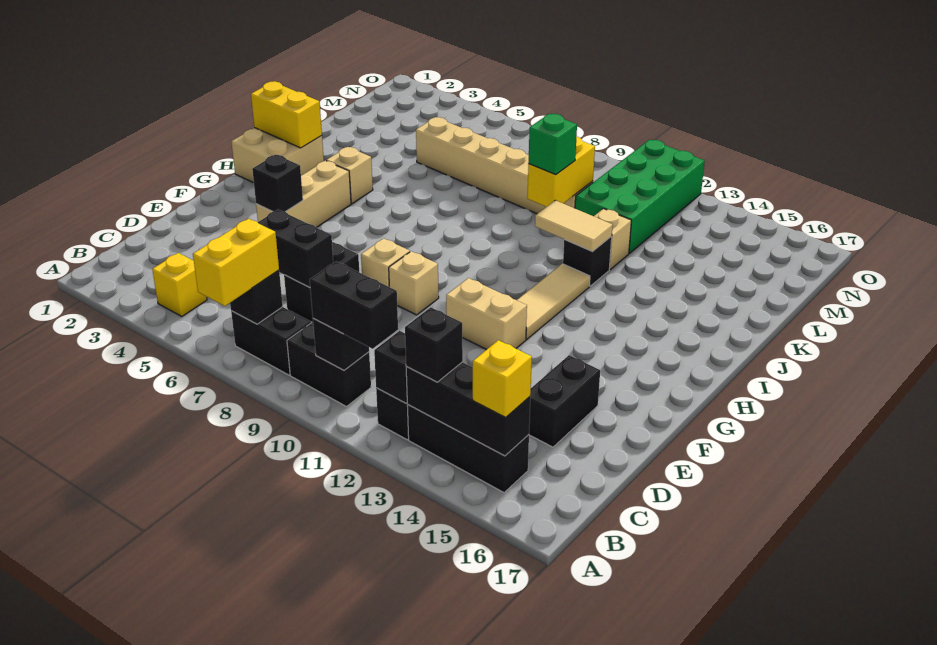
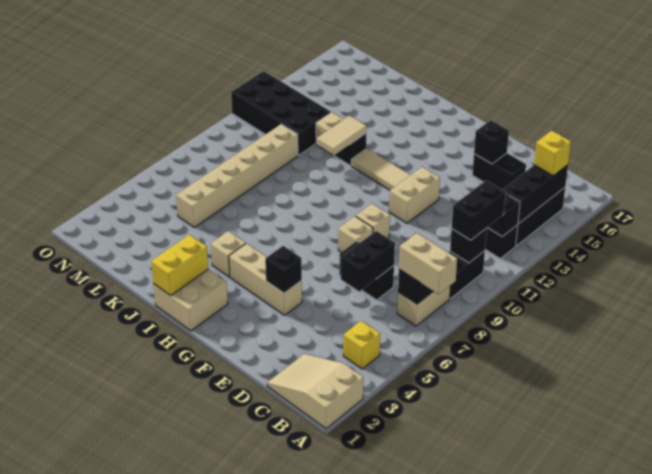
none -> tan 2x3 slope [267,354,363,429]
yellow 1x2 brick [193,219,279,306] -> tan 1x2 brick [399,233,457,294]
black 1x2 brick [231,307,311,375] -> tan 1x2 brick [397,285,451,326]
black 1x1 brick [405,307,463,382] -> black 1x1 brick moved to [474,120,509,164]
yellow 1x2 brick [527,137,595,207] -> none
green 1x1 brick [528,114,577,175] -> none
green 2x4 brick [575,140,705,253] -> black 2x4 brick [231,71,331,155]

